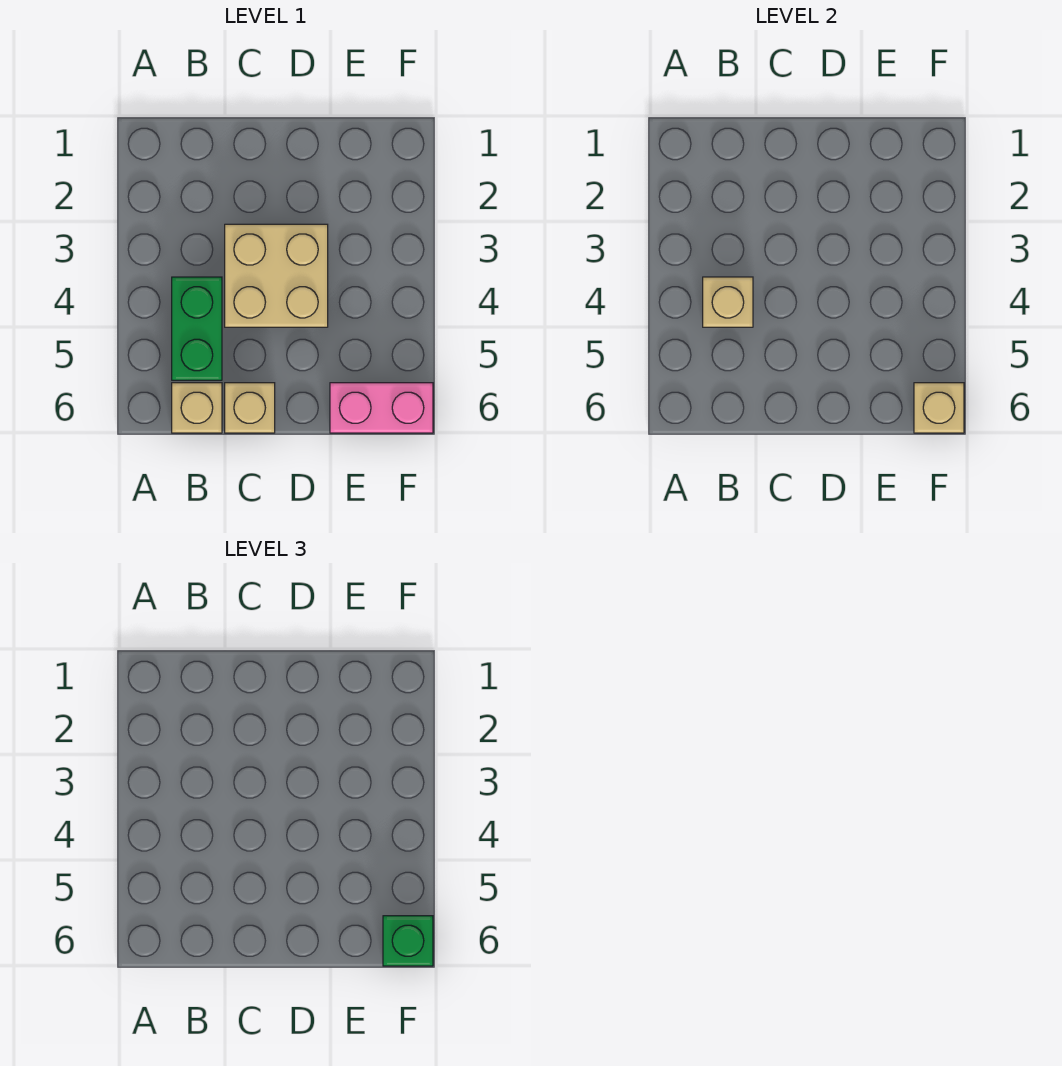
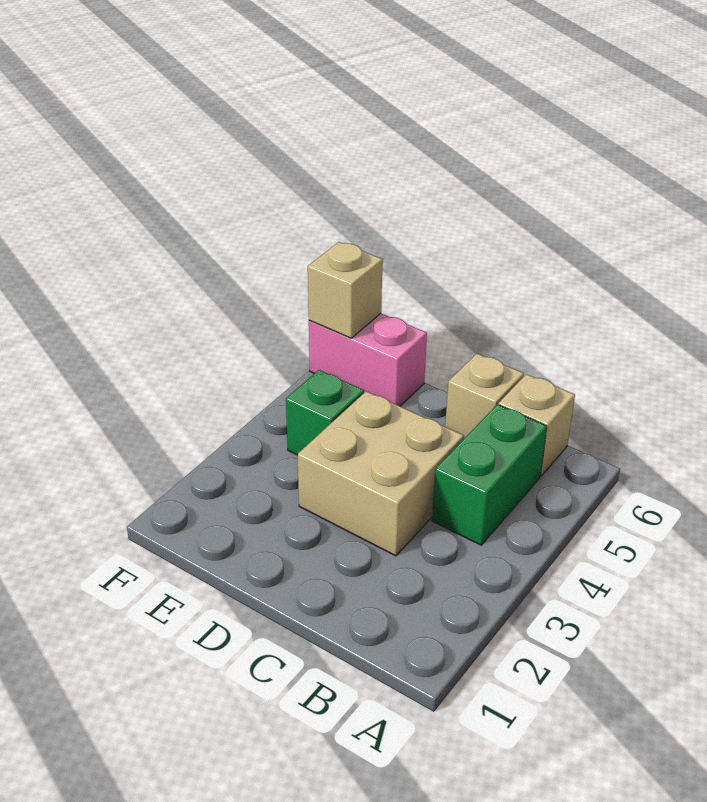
tan 1x1 brick [703,277,753,327] -> none
green 1x1 brick [383,916,433,966] -> green 1x1 brick moved to [286,370,364,455]

